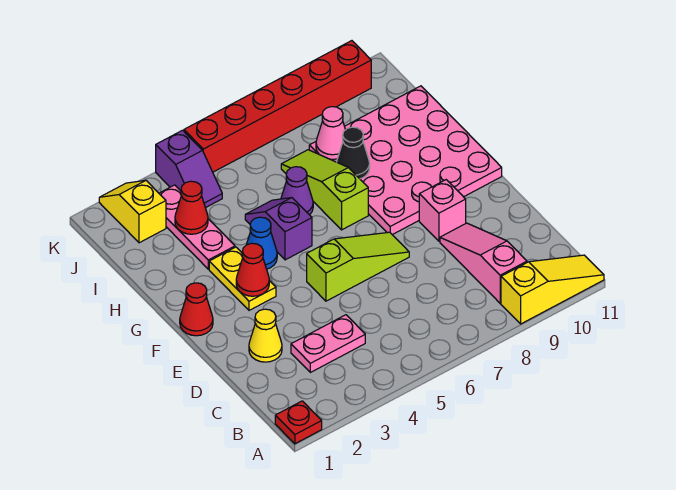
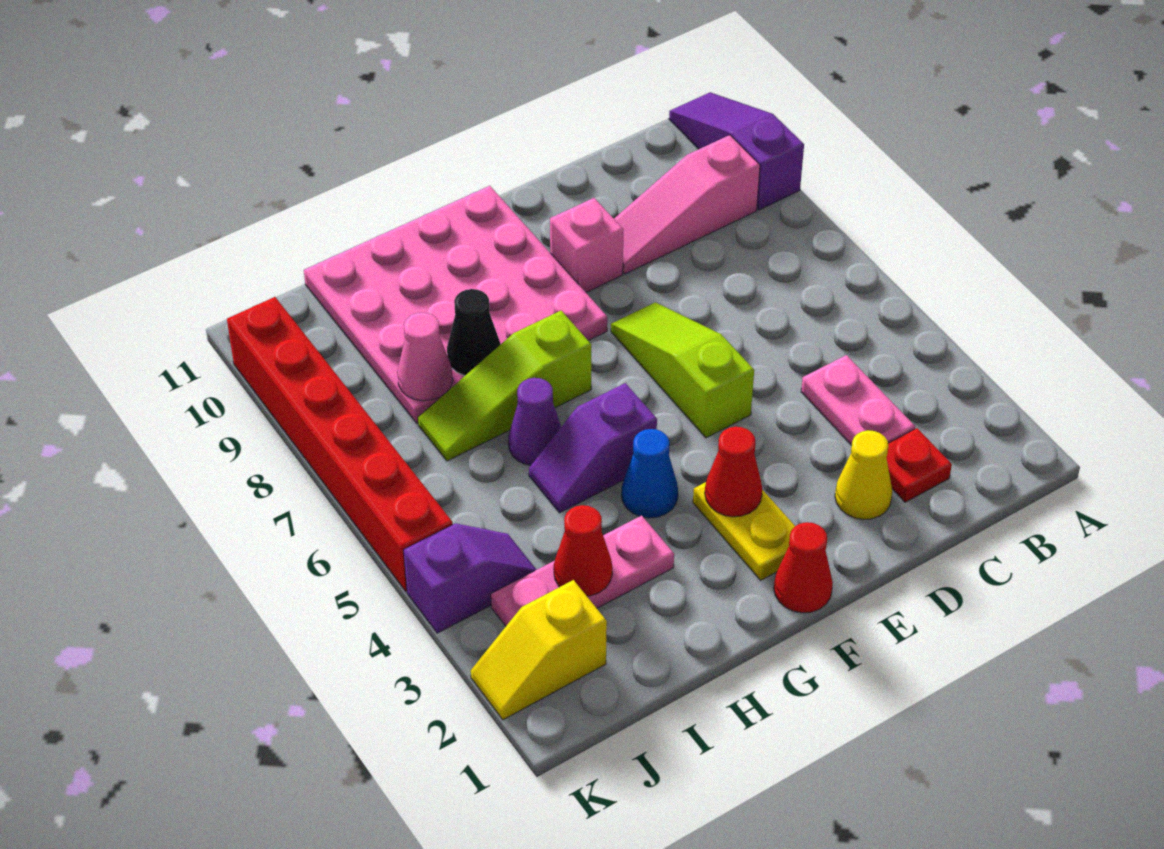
red 1x1 plate [275,401,322,444] -> red 1x1 plate moved to [886,428,952,502]
yellow 1x3 slope [501,255,604,324] -> purple 1x3 slope [669,92,804,210]
yellow 1x2 plate [209,247,276,310] -> yellow 1x2 plate turned to [693,482,795,580]

